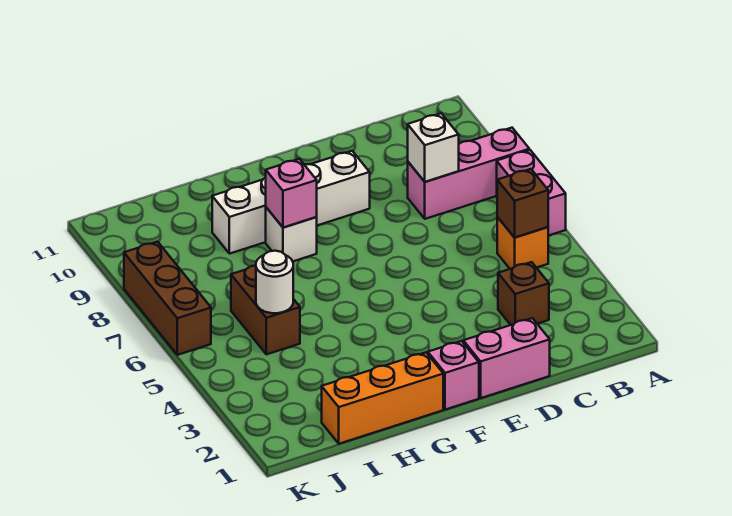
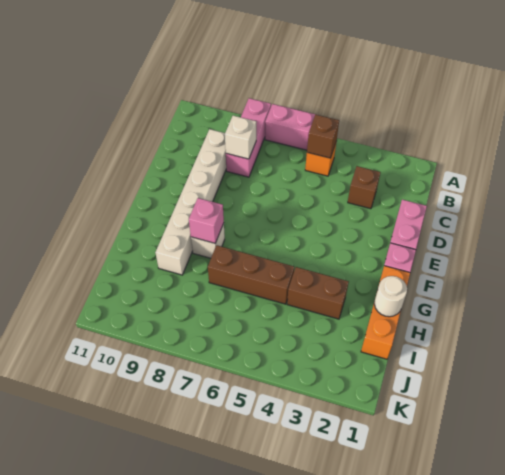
white 1x4 brick [212,151,370,254] -> white 1x6 brick [155,129,226,275]
brown 1x2 brick [231,266,300,354] -> brown 1x2 brick moved to [287,267,349,319]
white 1x1 round brick [256,251,293,313] -> white 1x1 round brick moved to [374,276,407,317]
brown 1x3 brick [124,242,211,355] -> brown 1x3 brick moved to [208,245,294,304]

